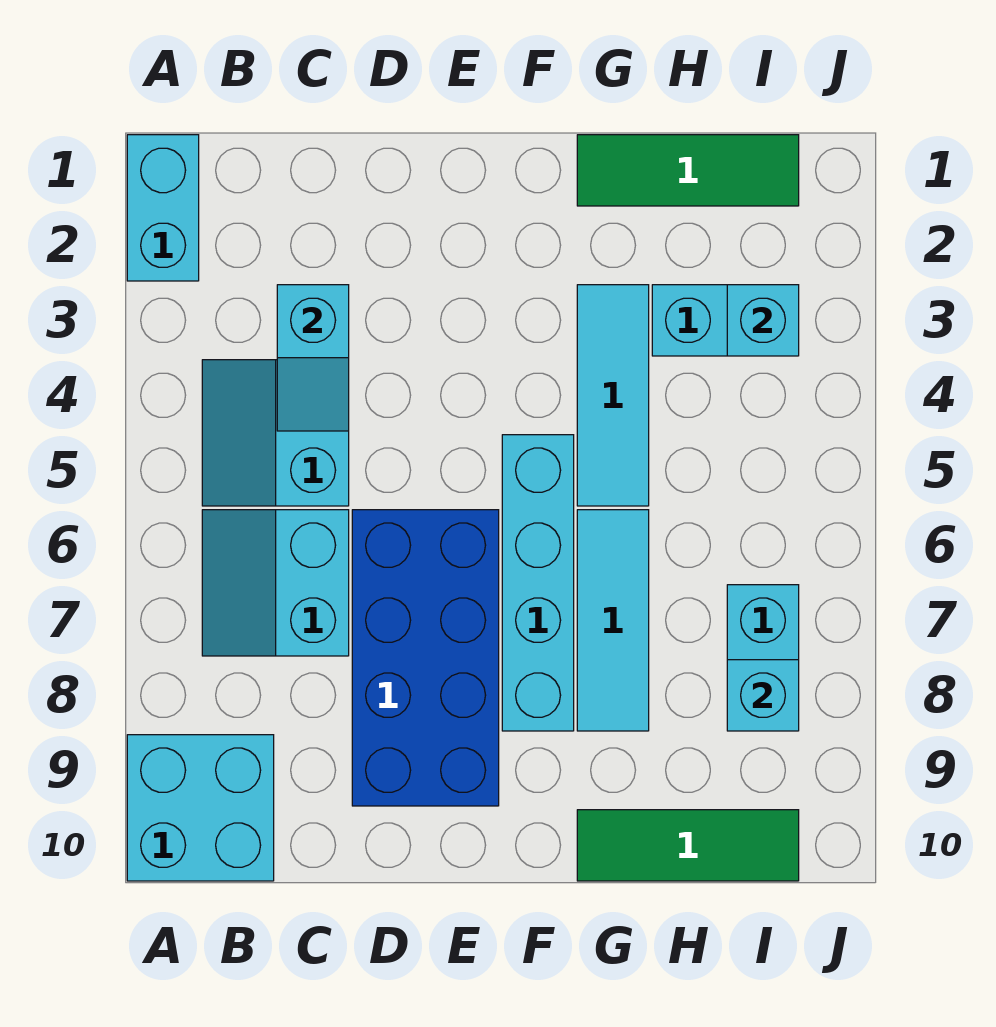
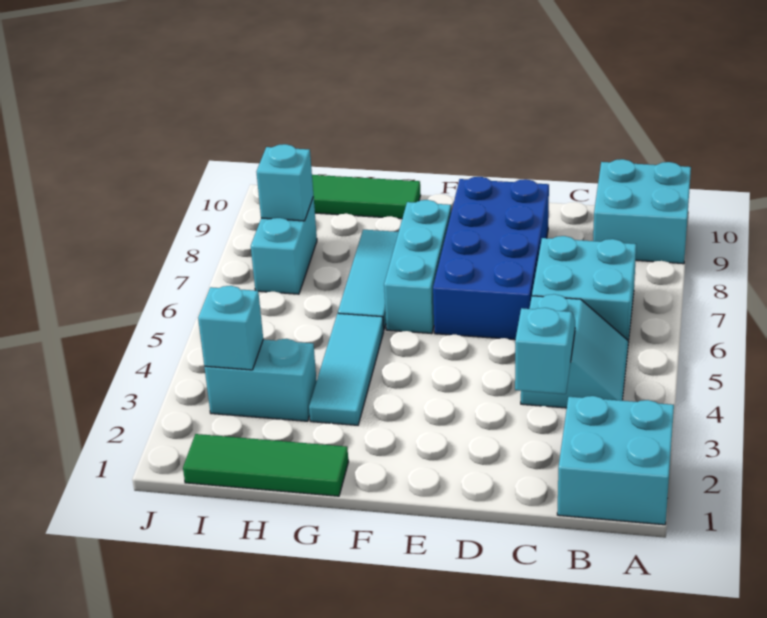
cyan 1x2 brick [127,135,199,281] -> cyan 2x2 brick [557,396,674,525]
cyan 2x2 slope [202,510,349,656] -> cyan 2x2 brick [532,236,636,342]
cyan 1x4 brick [502,435,574,731] -> cyan 1x3 brick [384,200,451,334]

